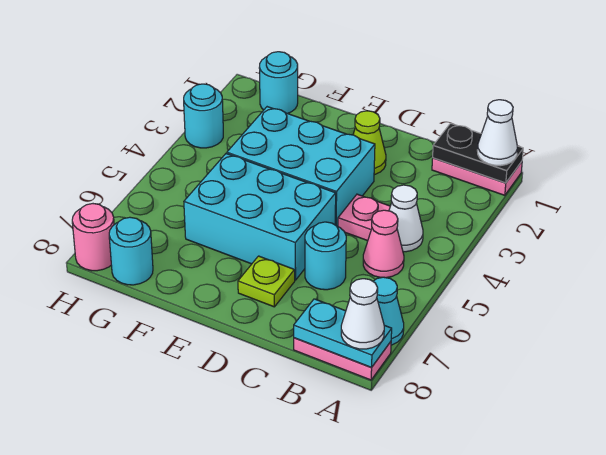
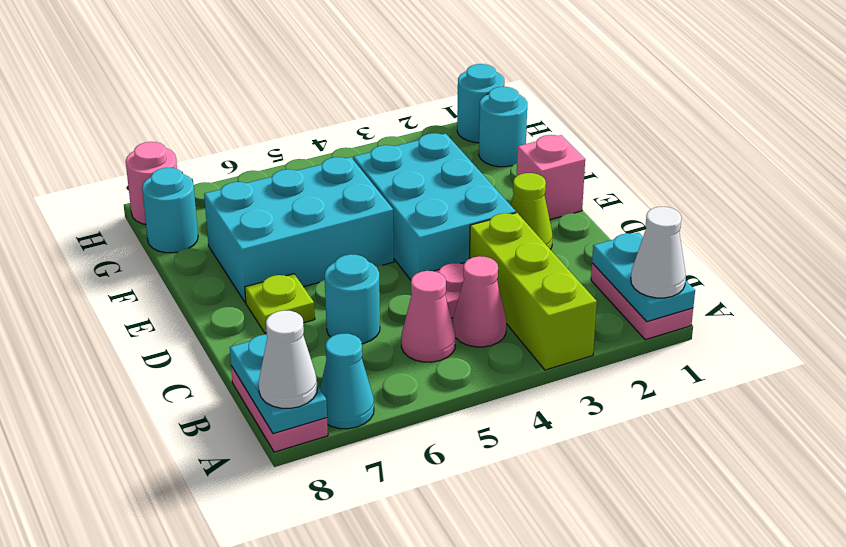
black 1x2 plate [433,123,523,183] -> cyan 1x2 plate [592,233,695,322]
none -> lime 1x3 brick [470,213,597,370]
white 1x1 cone [389,185,423,252] -> pink 1x1 cone [453,256,506,347]
cyan 2x3 brick [184,154,336,280] -> cyan 2x3 brick turned to [204,157,394,303]
none -> pink 1x1 brick [517,135,585,220]
cyan 1x1 round brick [184,84,223,148] -> cyan 1x1 round brick moved to [457,64,504,143]

